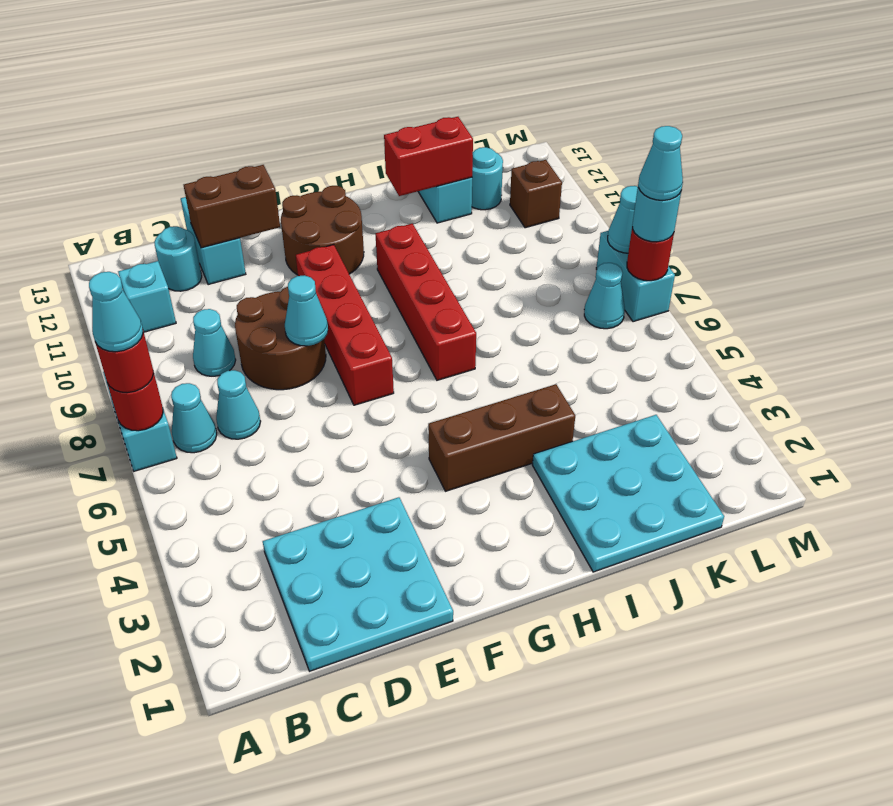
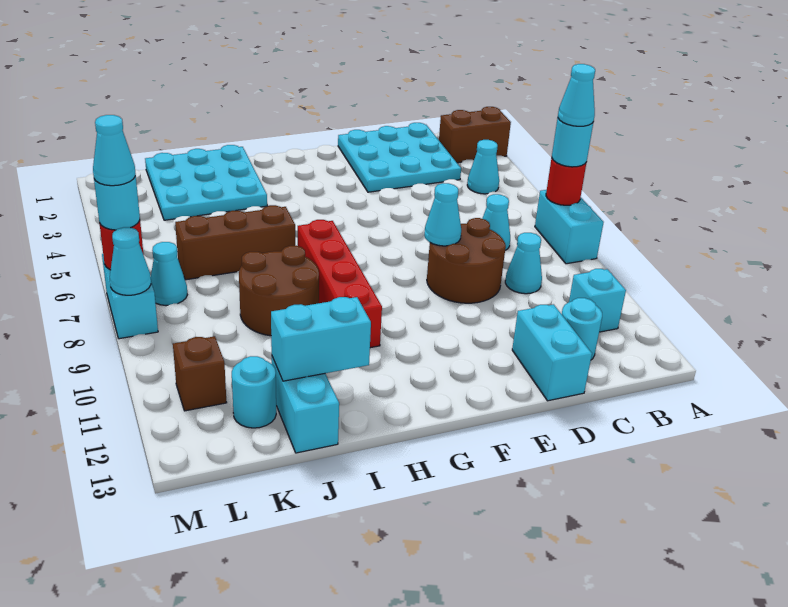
red 1x1 round brick [95,331,153,393] -> cyan 1x1 round brick [552,118,593,167]
cyan 1x1 cone [171,383,217,453] -> cyan 1x1 cone moved to [467,140,499,194]
brown 1x2 brick [184,165,280,248] -> brown 1x2 brick moved to [439,107,511,163]
red 1x4 brick [296,245,394,405] -> none
brown 2x2 round brick [281,186,364,275] -> brown 2x2 round brick moved to [239,246,319,336]
brown 1x3 brick [428,384,575,491] -> brown 1x3 brick moved to [175,205,295,280]
red 1x2 brick [384,117,473,196] -> cyan 1x2 brick [271,297,371,381]

